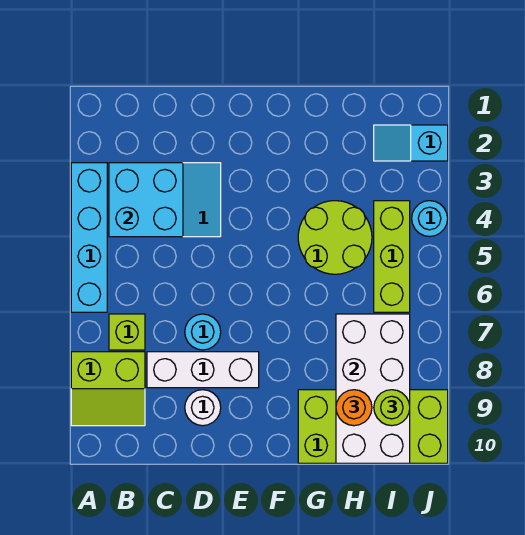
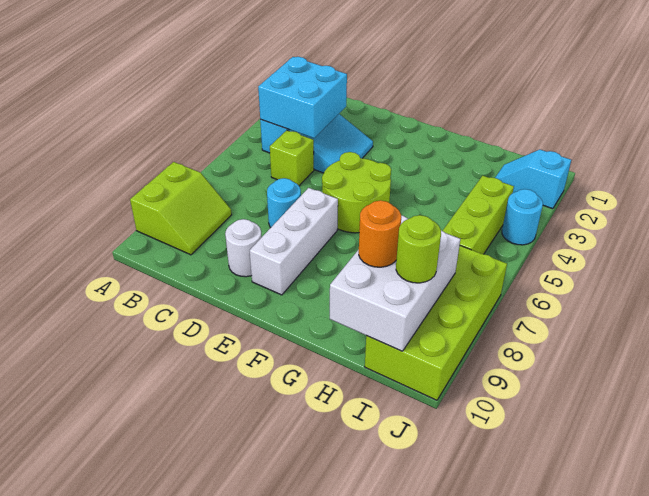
cyan 1x4 brick [71,163,107,312] -> none
lime 2x2 slope [71,352,145,426] -> lime 2x2 slope turned to [130,162,232,255]
lime 1x1 brick [109,314,145,350] -> lime 1x1 brick moved to [270,130,314,186]
white 1x3 brick [147,352,259,388] -> white 1x3 brick turned to [250,188,338,295]
lime 2x2 round brick [298,201,372,274] -> lime 2x2 round brick moved to [322,152,391,233]
lime 2x4 brick [298,390,448,463] -> lime 2x4 brick turned to [365,246,507,400]
white 2x4 brick [336,314,410,463] -> white 2x3 brick [330,215,460,351]

